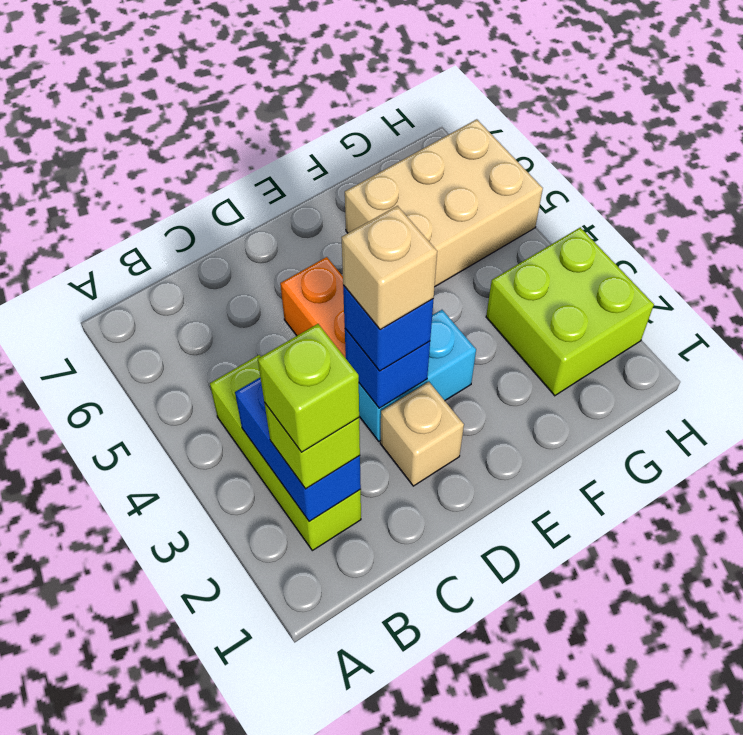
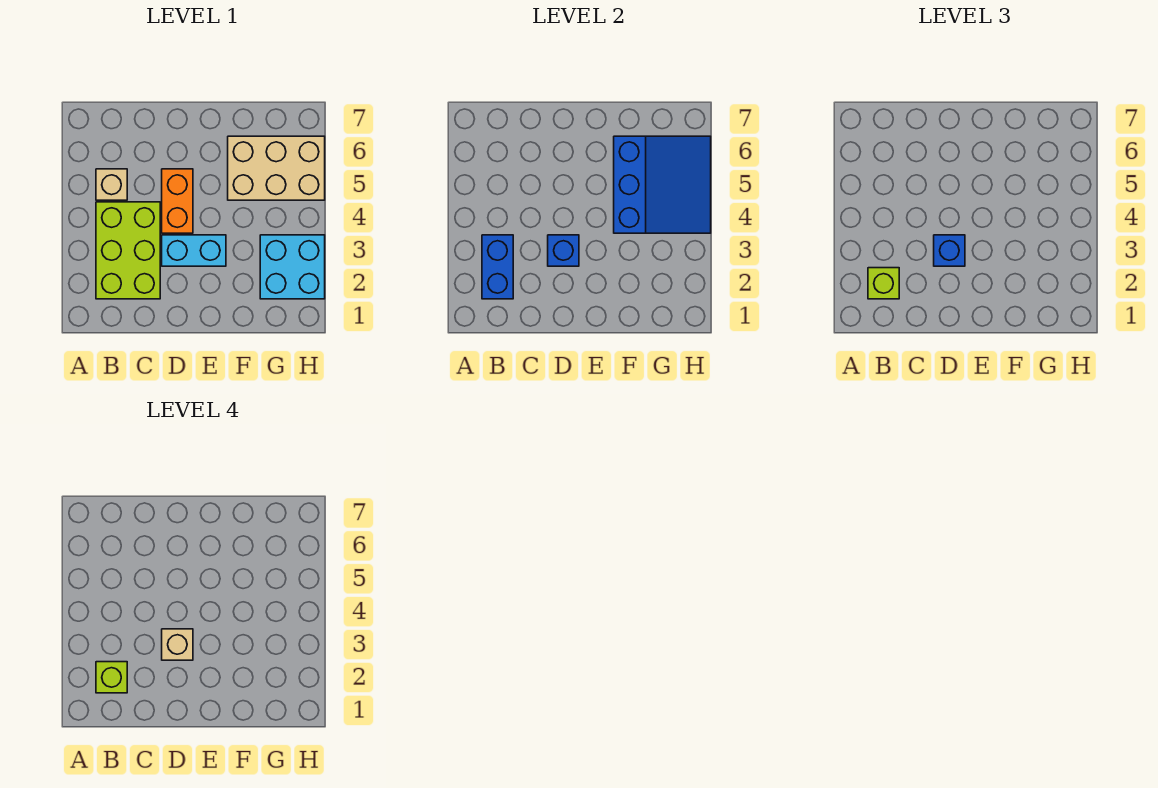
lime 1x3 brick [210,355,361,551] -> lime 2x3 brick [96,202,160,299]
tan 1x1 brick [380,382,464,486] -> tan 1x1 brick moved to [96,169,127,200]
none -> blue 3x3 slope [614,136,711,233]
lime 2x2 brick [486,227,654,396] -> cyan 2x2 brick [260,235,325,299]

